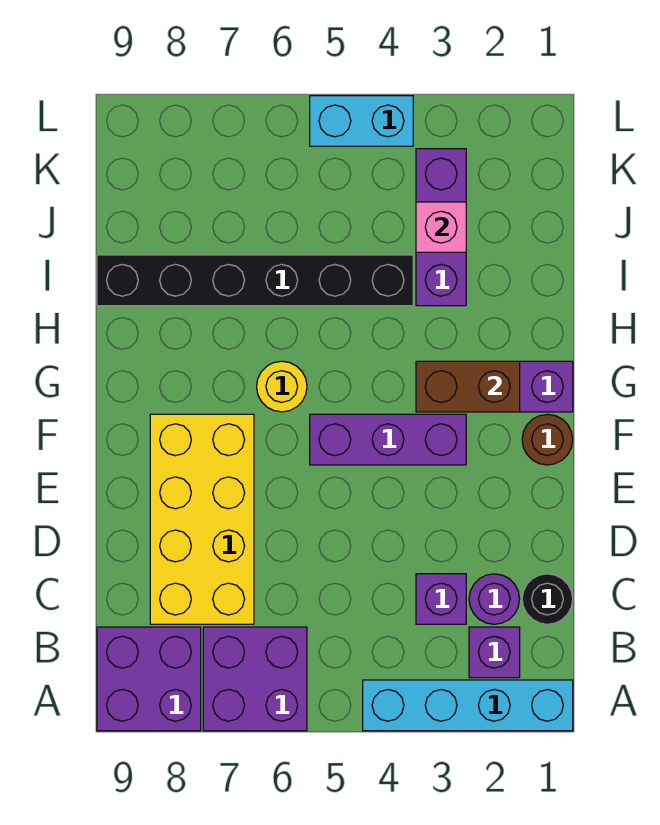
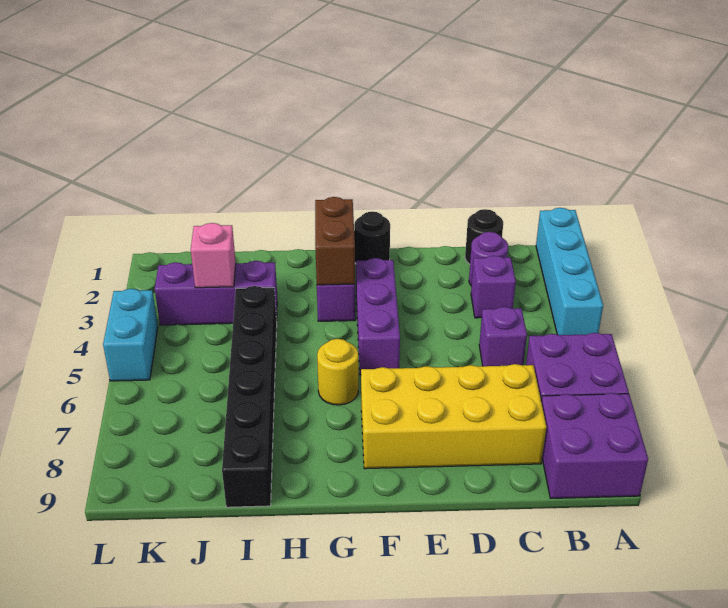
purple 1x1 brick [469,627,520,678] -> purple 1x1 brick moved to [479,307,527,366]
brown 1x1 round brick [522,414,573,465] -> black 1x1 round brick [354,212,390,264]

